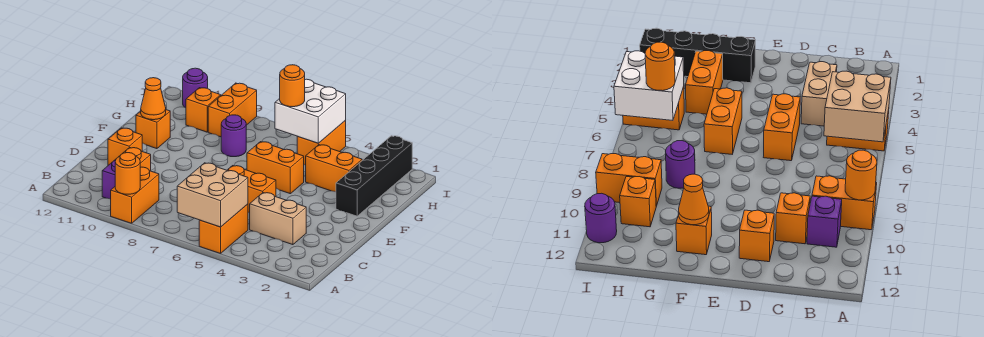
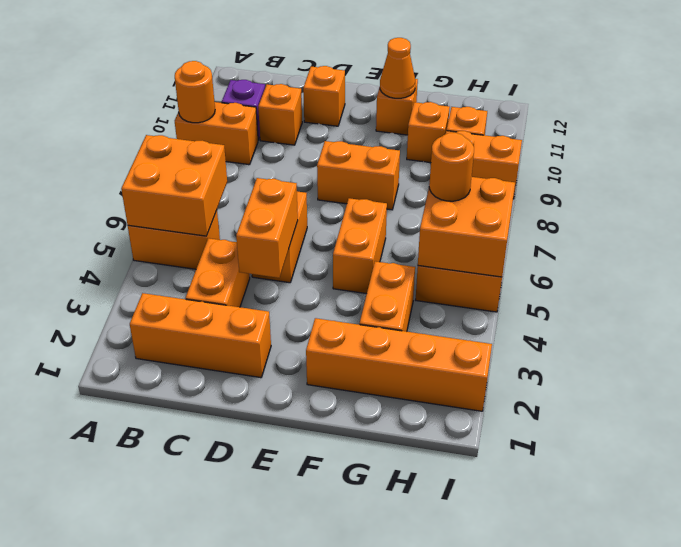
tan 2x2 brick [177,163,248,227] -> orange 2x2 brick [121,135,227,236]
none -> orange 1x3 brick [130,293,271,378]
tan 1x2 brick [250,193,306,245] -> orange 1x2 brick [186,238,250,307]
none -> orange 1x2 brick [236,178,298,278]
none -> orange 1x2 brick [317,141,400,210]
black 1x4 brick [336,136,412,216] -> orange 1x4 brick [306,318,492,411]
purple 1x1 round brick [221,115,246,157] -> none
none -> orange 1x1 brick [407,102,450,163]
white 2x2 brick [275,79,346,143] -> orange 2x2 brick [418,177,515,277]
purple 1x1 round brick [183,68,208,108] -> none

